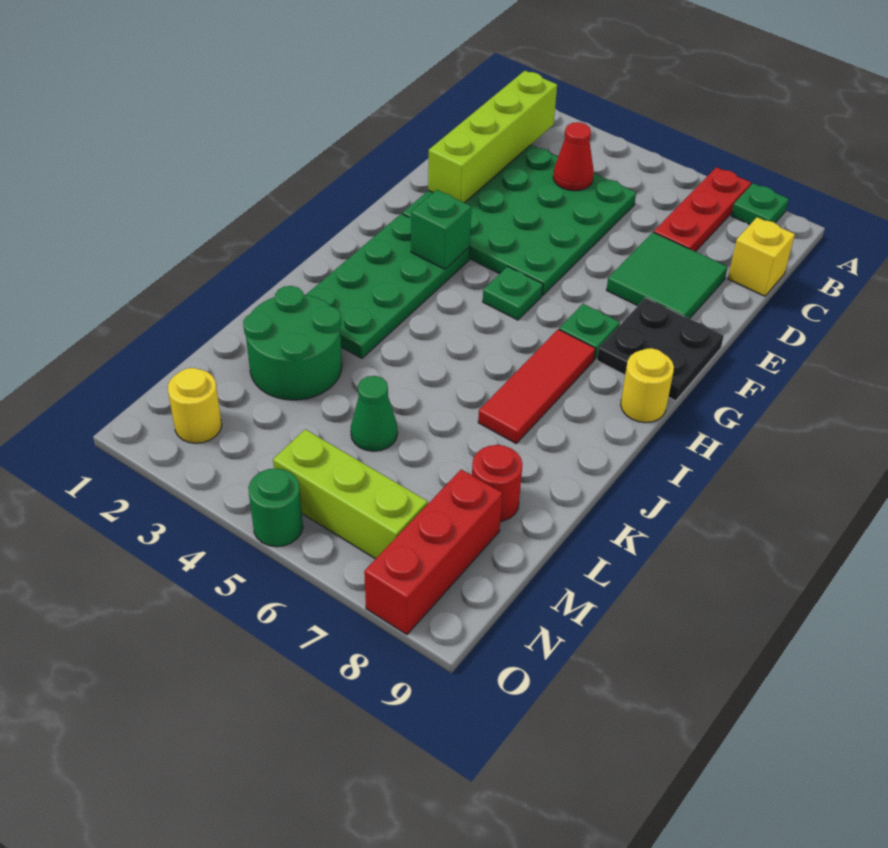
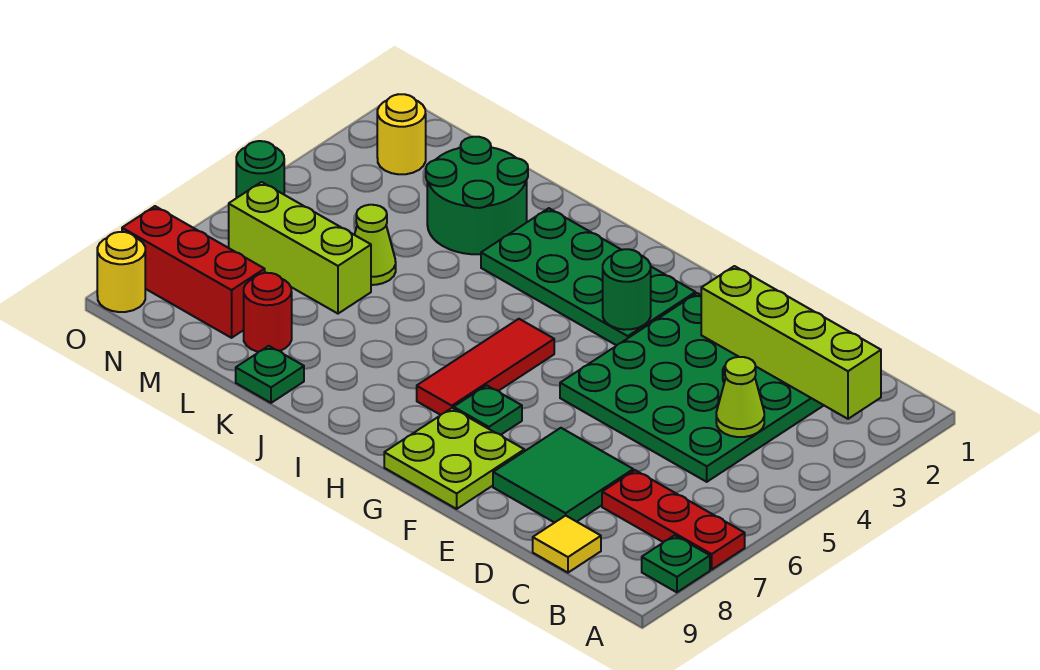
red 1x1 cone [553,122,594,191] -> lime 1x1 cone [716,357,764,437]
yellow 1x1 brick [728,217,795,296] -> yellow 1x1 tile [533,516,601,573]
black 2x2 plate [597,298,724,401] -> lime 2x2 plate [384,408,524,509]
green 1x1 brick [411,190,471,269] -> green 1x1 round brick [603,249,651,330]
green 1x1 plate [483,266,543,320] -> green 1x1 plate moved to [236,346,304,403]
red 1x3 tile [478,329,595,443] -> red 1x3 tile turned to [417,319,554,415]
yellow 1x1 round brick [621,348,674,423] -> yellow 1x1 round brick moved to [97,232,145,312]
green 1x1 cone [351,376,398,451] -> lime 1x1 cone [355,205,396,285]
lime 1x3 brick [273,429,428,559] -> lime 1x3 brick turned to [229,182,371,314]

